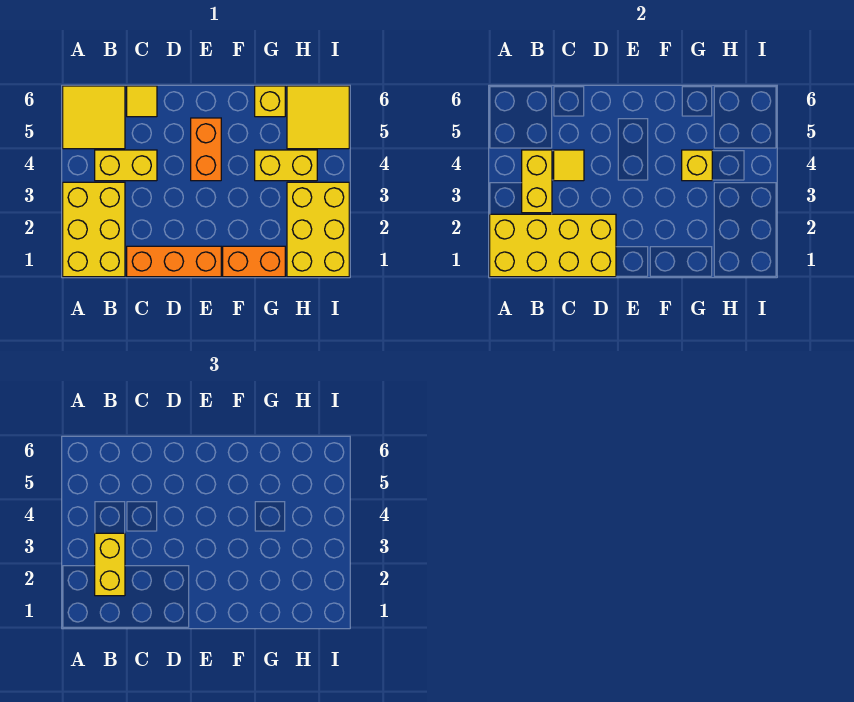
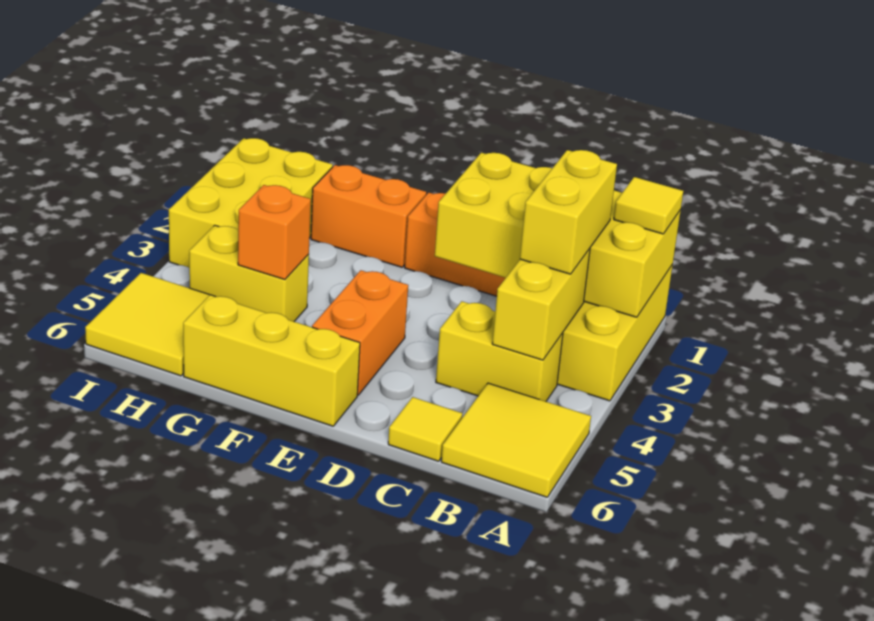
yellow 1x1 tile [554,150,584,181] -> yellow 1x1 tile moved to [614,177,683,234]
yellow 1x1 brick [682,150,712,181] -> orange 1x1 brick [238,185,311,280]
yellow 1x1 brick [255,86,285,117] -> yellow 1x3 brick [183,295,360,426]

